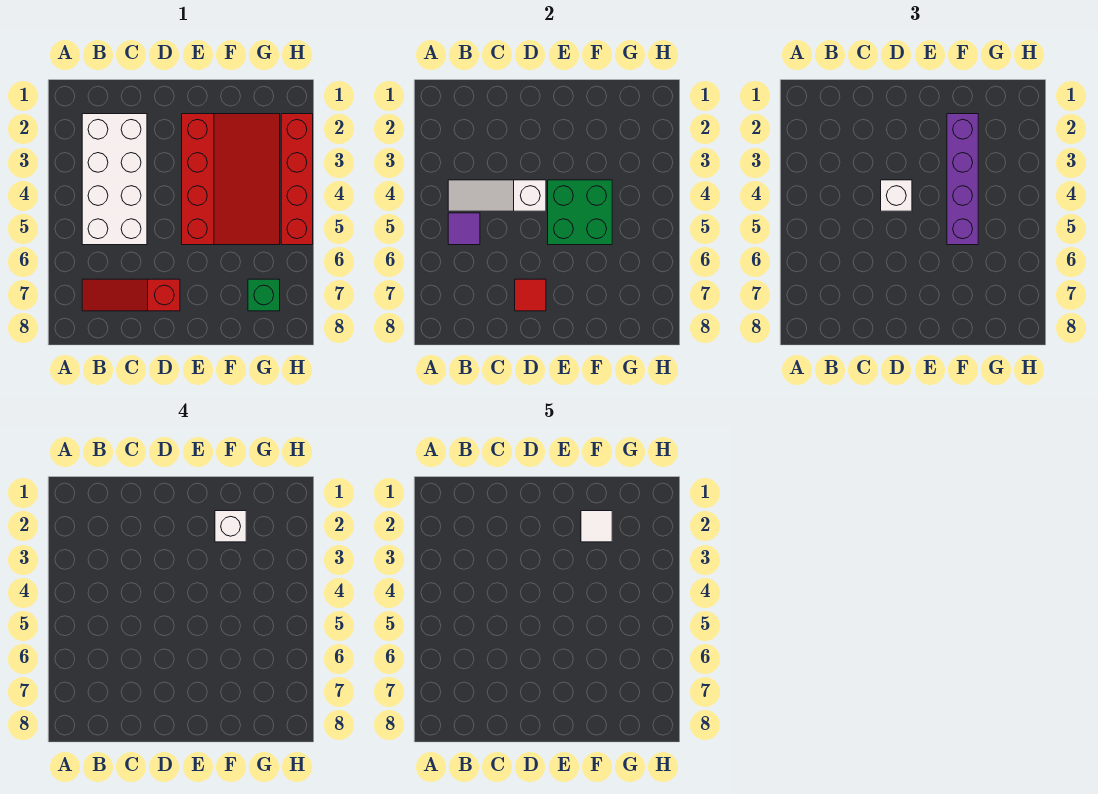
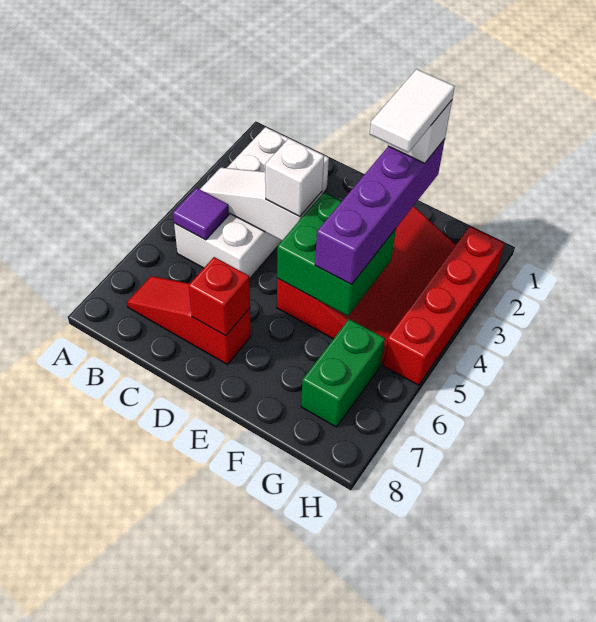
red 1x1 tile [515,279,546,311] -> red 1x1 brick [189,257,250,336]
white 1x1 tile [581,511,612,542] -> white 1x2 tile [370,69,455,152]
green 1x1 brick [248,279,280,311] -> green 1x2 brick [301,319,385,427]

